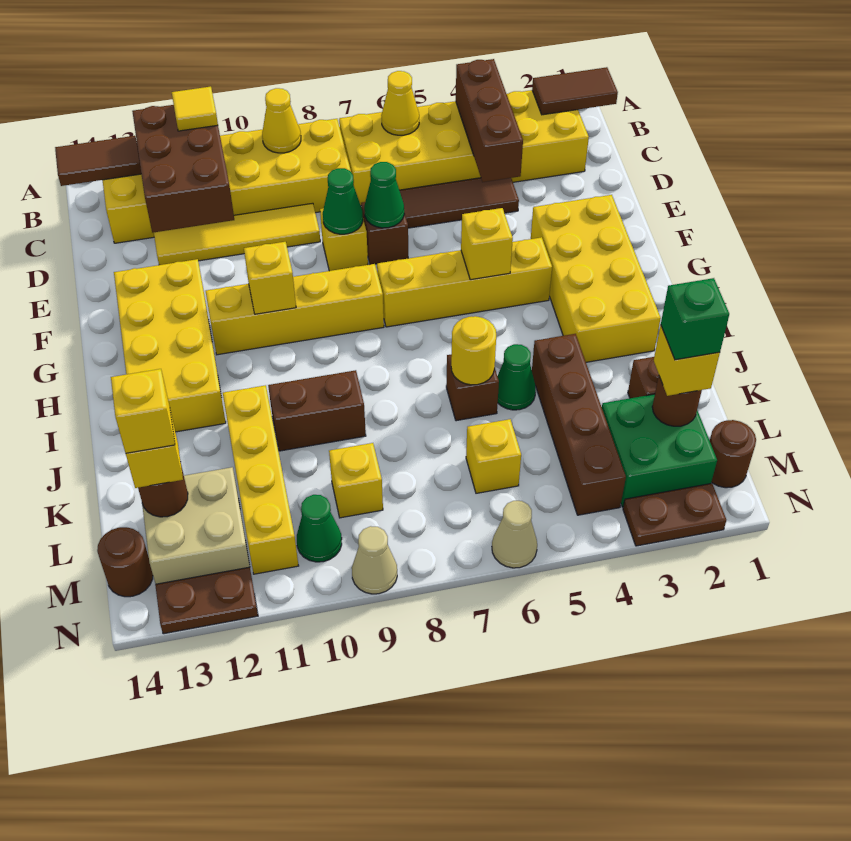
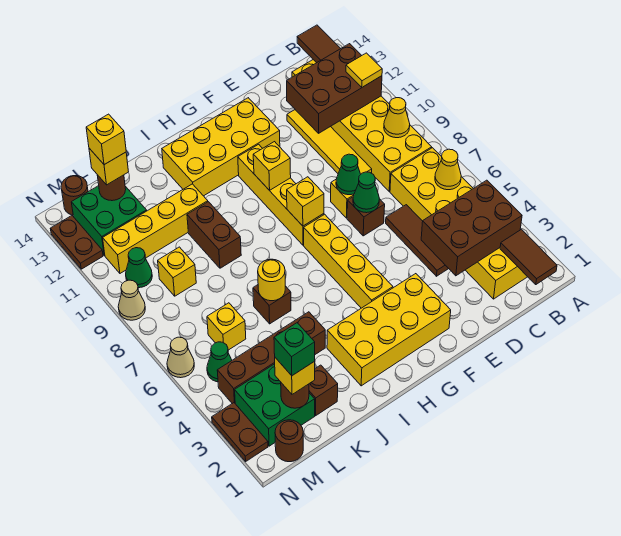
brown 1x3 brick [456,59,523,182] -> brown 2x3 brick [421,180,522,276]
yellow 1x1 brick [461,208,513,280] -> yellow 1x1 brick moved to [287,177,324,226]
green 1x1 cone [497,344,536,410] -> green 1x1 cone moved to [207,342,232,382]
tan 2x2 brick [142,467,250,584] -> green 2x2 brick [71,186,147,255]

